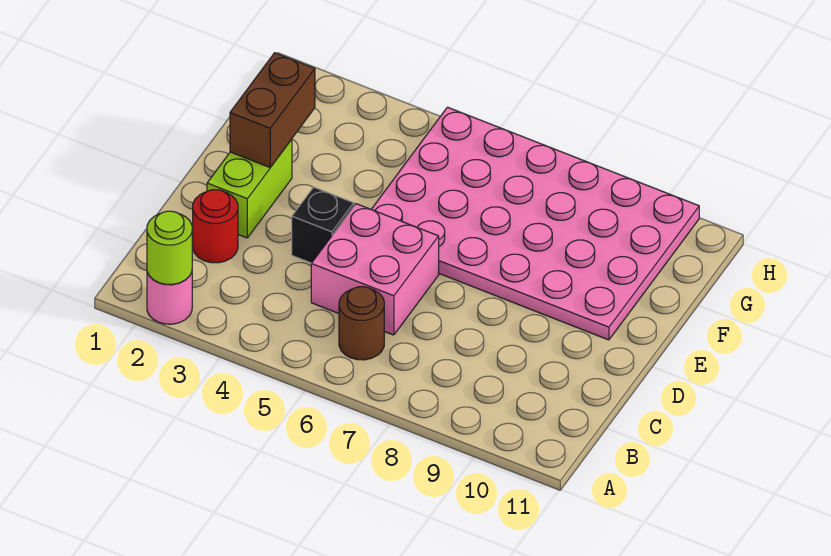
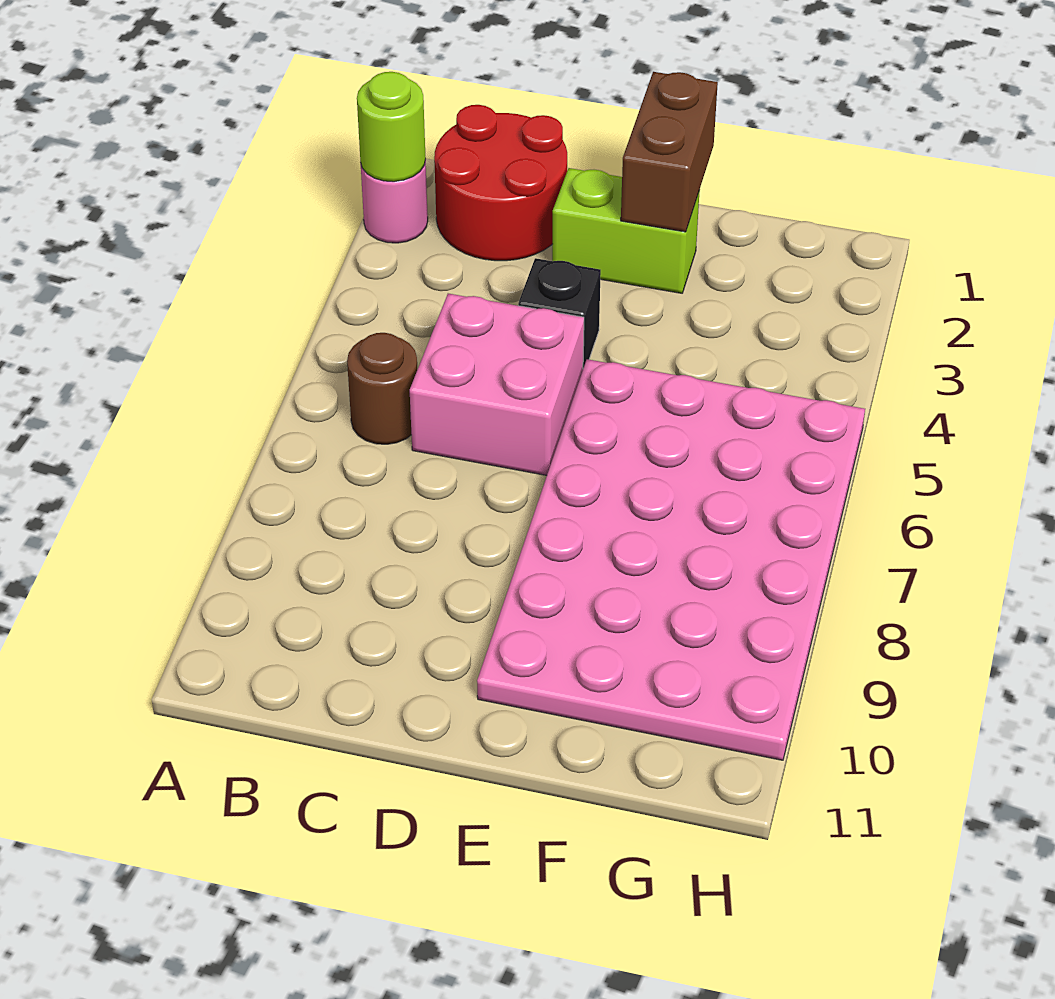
red 1x1 round brick [193,190,238,263] -> red 2x2 round brick [434,105,567,261]
brown 1x2 brick [230,53,315,167] -> brown 1x2 brick turned to [621,72,718,232]

